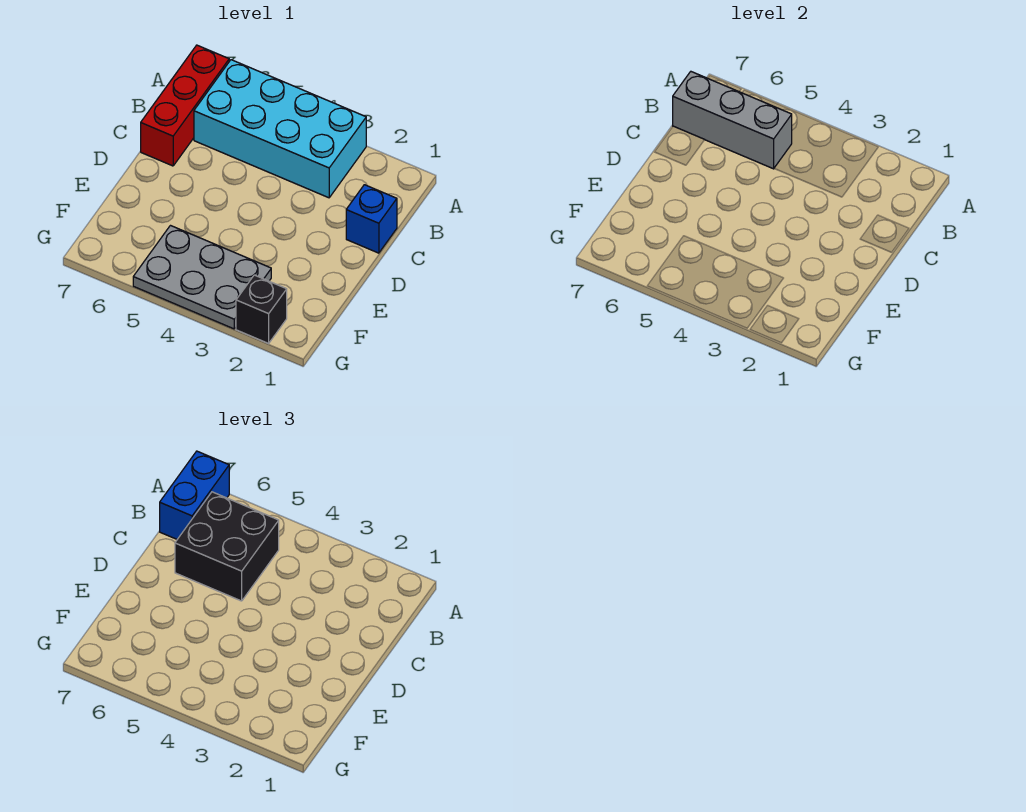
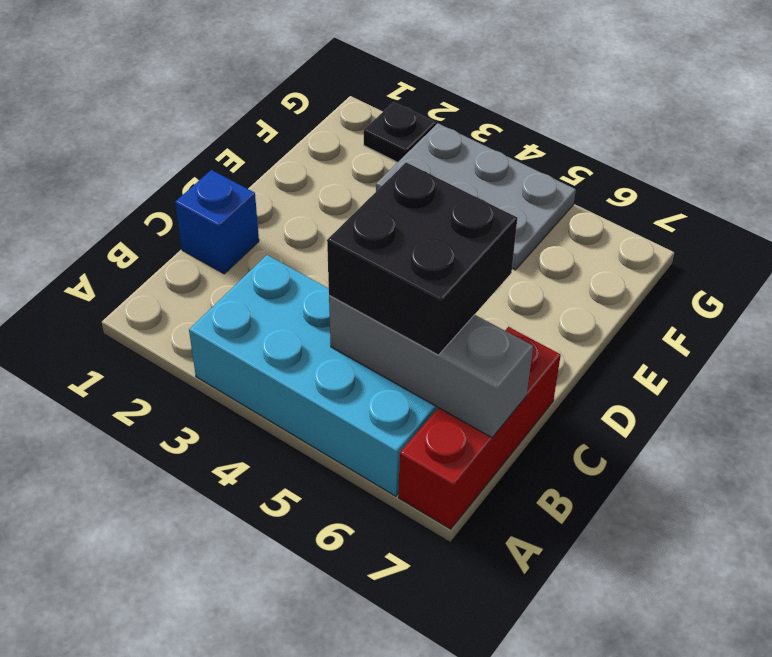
blue 1x2 brick [160,451,229,539] -> none
black 1x1 brick [236,275,287,343] -> black 1x1 plate [364,102,436,162]

